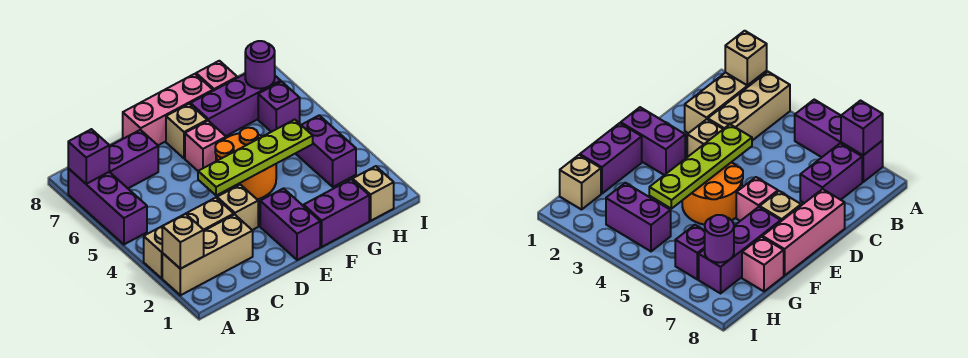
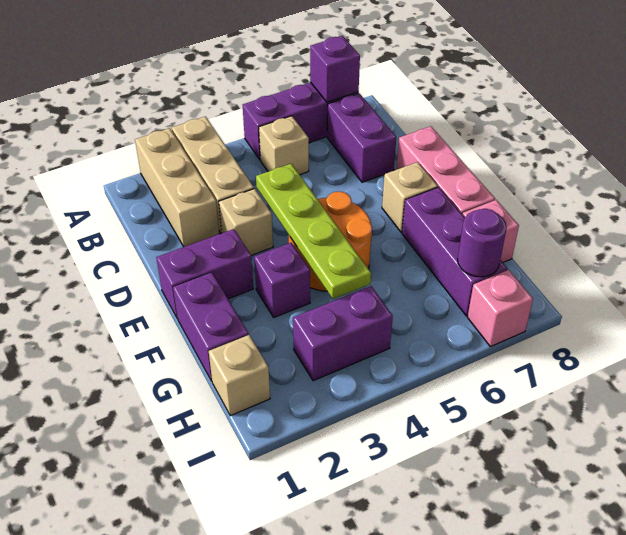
tan 1x1 brick [162,214,204,269] -> tan 1x1 brick moved to [259,116,309,175]
pink 1x1 brick [185,121,226,171] -> pink 1x1 brick moved to [468,270,533,347]
purple 1x1 brick [258,82,300,132] -> purple 1x1 brick moved to [254,243,310,317]

